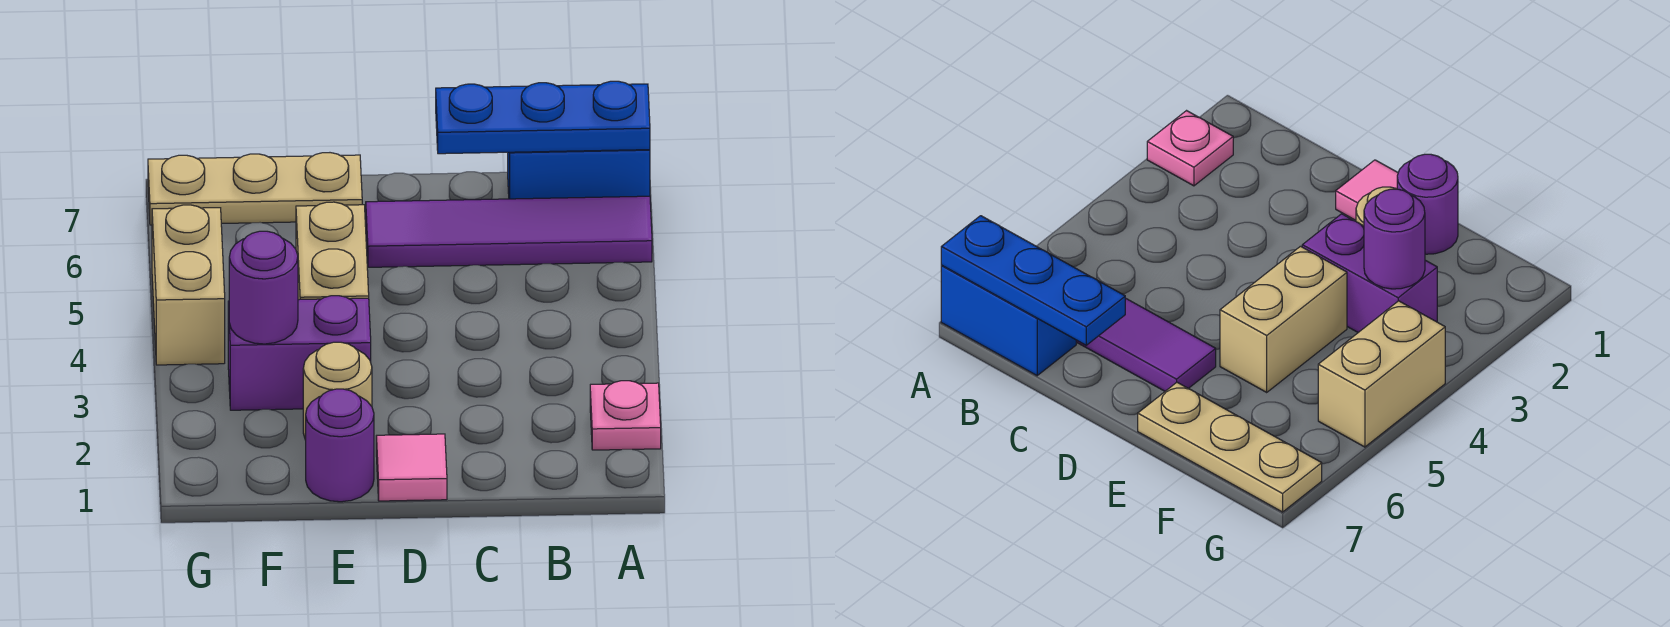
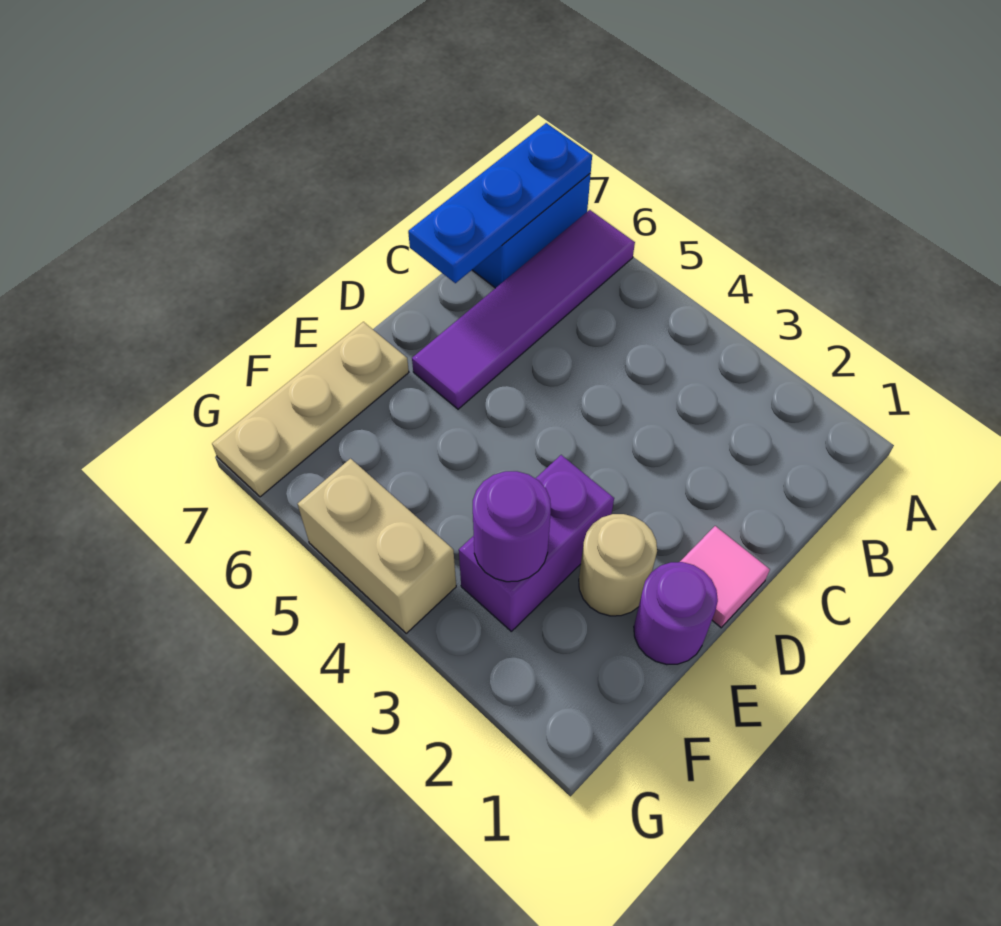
pink 1x1 plate [590,381,661,450] -> none
tan 1x2 brick [296,202,369,300] -> none

